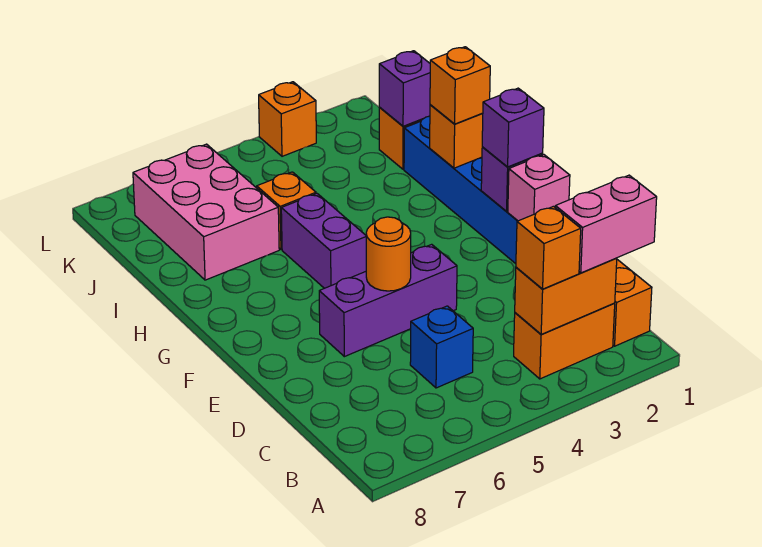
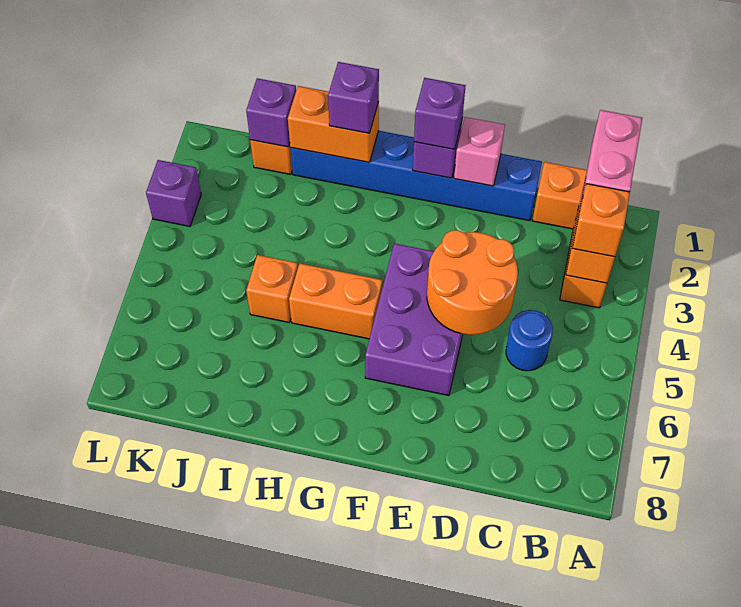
blue 1x1 brick [410,306,473,388] -> blue 1x1 round brick [506,310,553,371]
purple 1x3 brick [319,244,457,357] -> purple 2x3 brick [365,243,463,396]
orange 1x1 round brick [366,217,411,291] -> orange 2x2 round brick [427,230,518,335]
purple 1x2 brick [281,194,366,288] -> orange 1x2 brick [289,263,382,339]
orange 1x1 brick [430,105,483,168] -> orange 1x2 brick [288,86,379,162]
orange 1x1 brick [430,47,490,124] -> purple 1x1 brick [328,62,379,133]
pink 2x3 brick [133,144,279,280] -> none
orange 1x1 brick [259,82,316,156] -> purple 1x1 brick [146,160,201,226]

